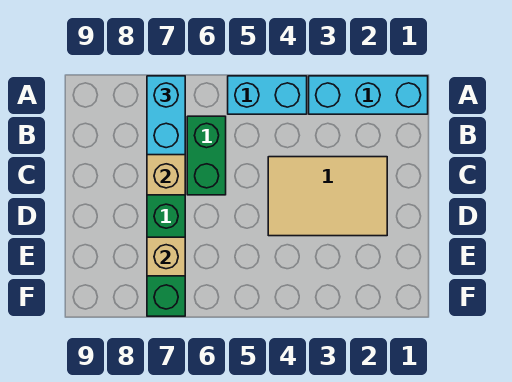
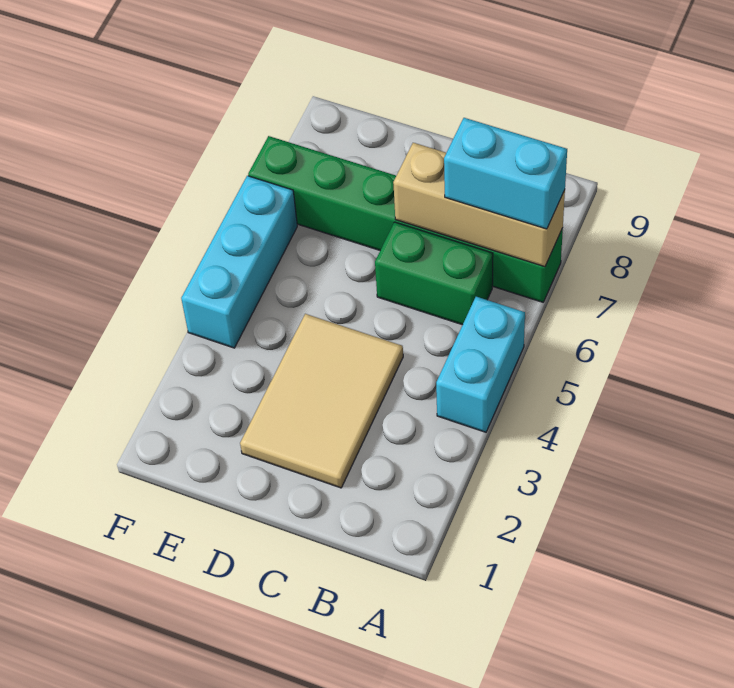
cyan 1x3 brick [309,76,428,114] -> cyan 1x3 brick moved to [181,176,297,348]
tan 1x1 brick [147,237,185,276] -> none

